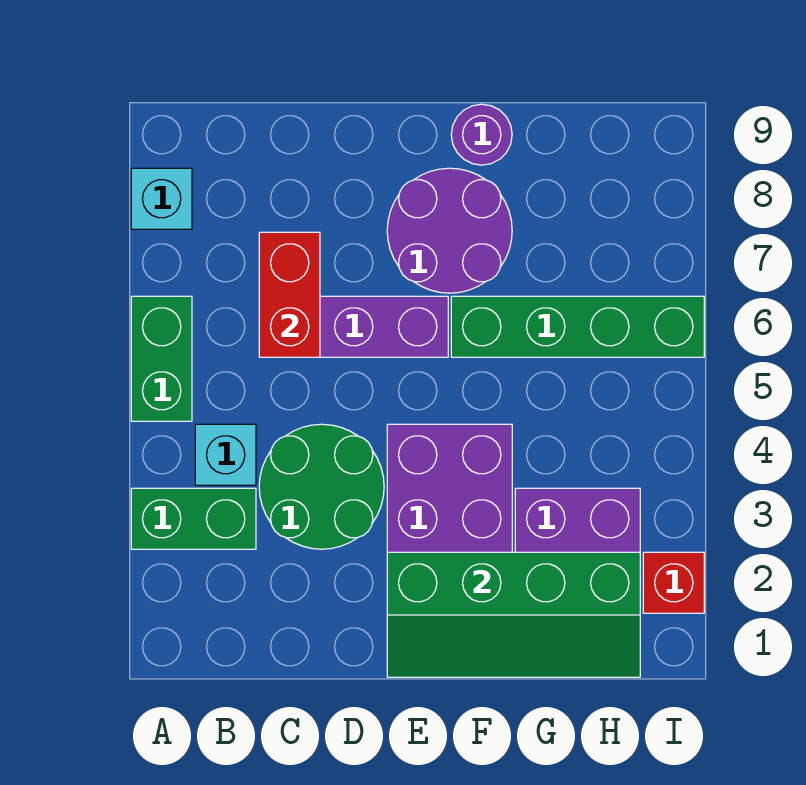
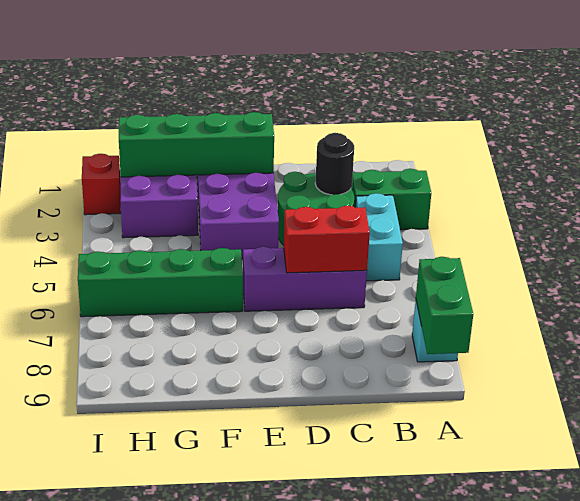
green 1x2 brick [131,296,192,421] -> green 1x2 brick moved to [416,257,473,354]
cyan 1x1 brick [195,424,256,485] -> cyan 1x2 brick [355,193,403,281]
none -> black 1x1 round brick [315,133,354,195]
red 1x2 brick [259,232,320,357] -> red 1x2 brick turned to [284,206,370,273]
purple 2x2 round brick [387,168,512,293] -> none
purple 1x1 round brick [451,104,512,165] -> none

